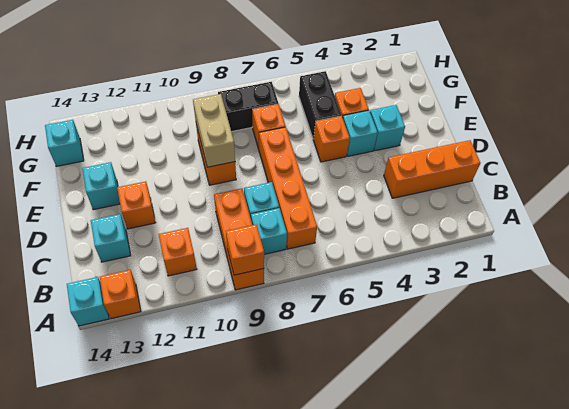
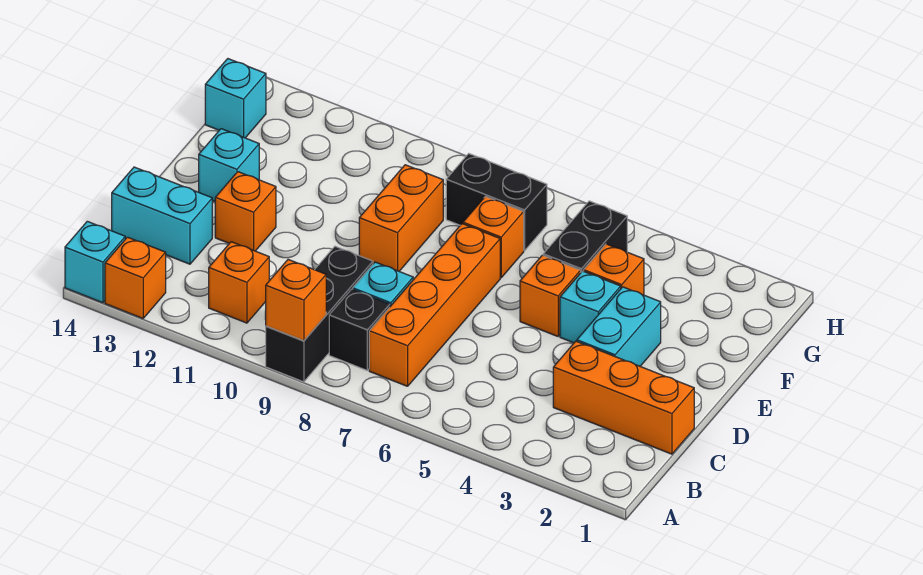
orange 1x3 brick [214,188,264,290] -> black 1x3 brick [266,246,373,382]
cyan 1x1 brick [251,208,287,254] -> black 1x1 brick [329,289,390,370]
cyan 1x1 brick [91,214,131,262] -> cyan 1x2 brick [112,167,212,264]
cyan 1x1 brick [370,105,405,151] -> cyan 1x2 brick [577,287,661,366]
tan 1x2 brick [193,94,235,167] -> none

